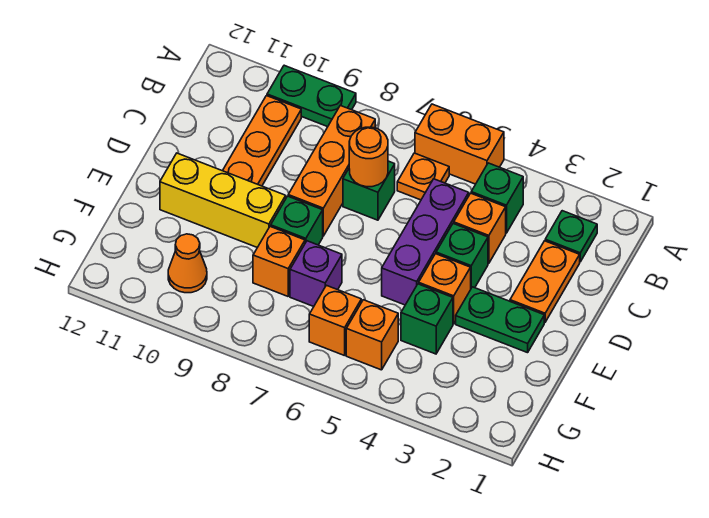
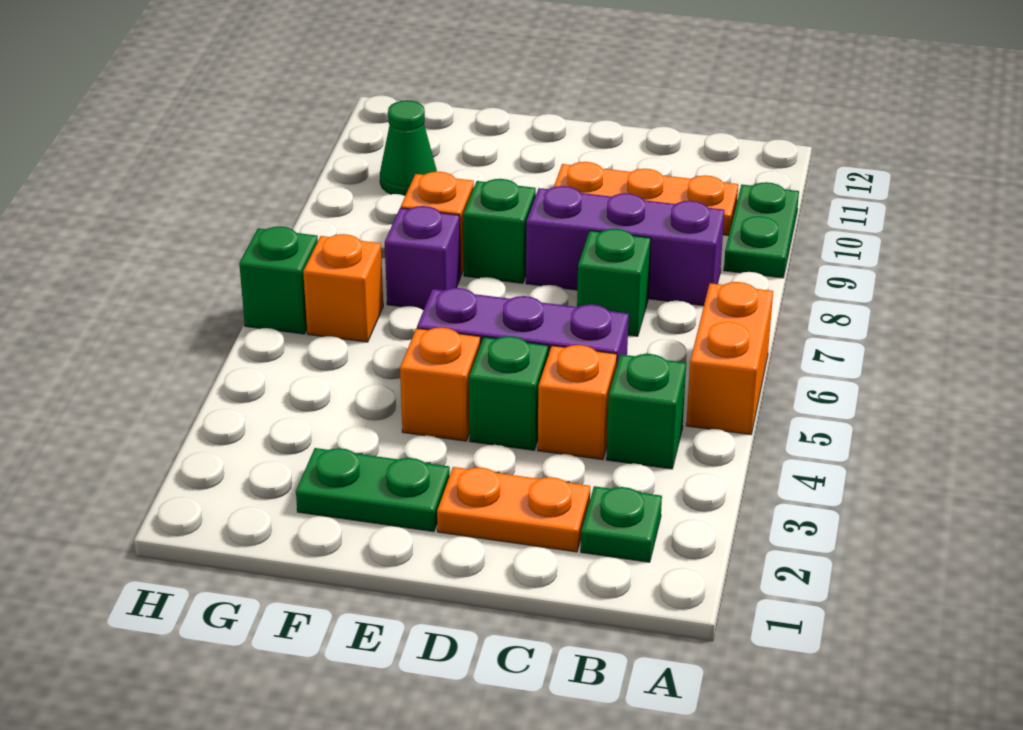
orange 1x1 plate [397,153,449,200] -> none
orange 1x3 brick [288,105,375,236] -> purple 1x3 brick [526,186,724,306]
orange 1x1 round brick [349,127,388,187] -> none
green 1x2 plate [456,287,544,353] -> green 1x2 plate turned to [296,448,450,532]
yellow 1x3 brick [160,153,286,248] -> none
green 1x1 brick [401,284,453,354] -> green 1x1 brick moved to [239,227,318,334]
orange 1x1 brick [346,300,398,370] -> none
orange 1x1 cone [168,234,207,293] -> green 1x1 cone [380,100,437,196]

